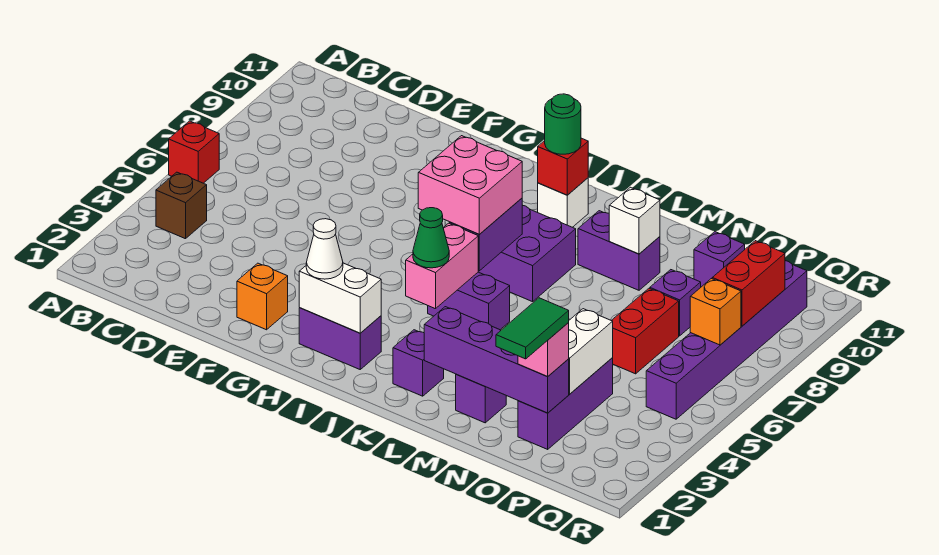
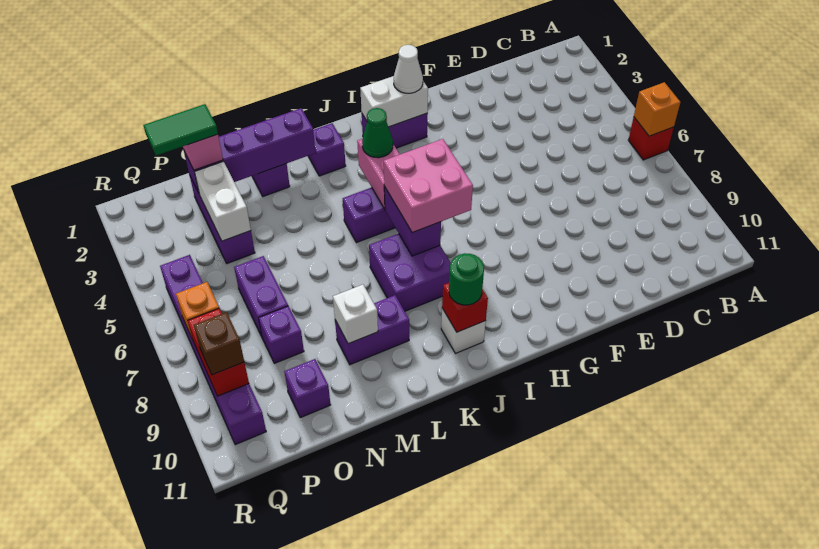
brown 1x1 brick [156,172,207,239] -> brown 1x1 brick moved to [194,312,244,375]
orange 1x1 brick [237,263,288,330] -> orange 1x1 brick moved to [634,82,680,136]
green 1x2 tile [496,298,569,359] -> green 1x2 tile turned to [143,104,218,155]
red 1x2 brick [611,289,679,374] -> purple 1x2 brick [234,256,288,336]

